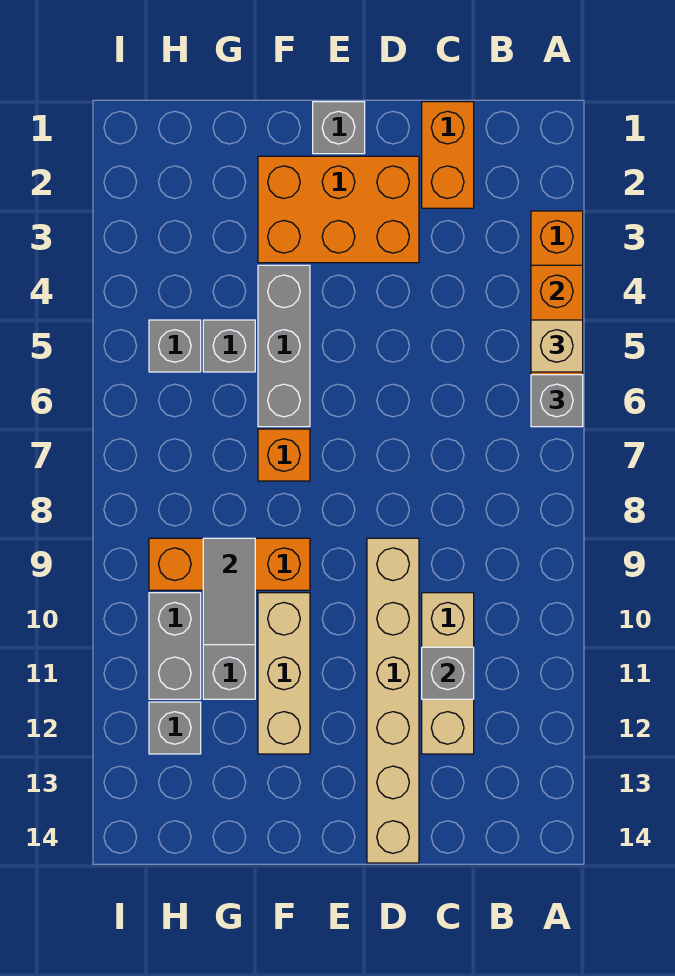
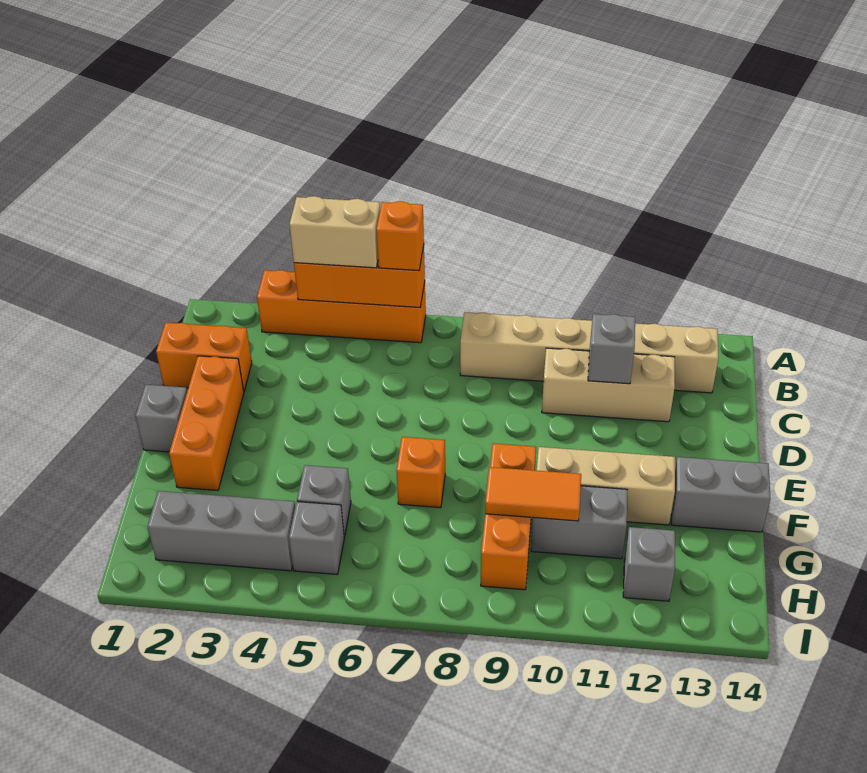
tan 1x1 brick [531,320,583,372] -> tan 1x2 brick [289,196,380,268]
grey 1x1 brick [531,375,583,427] -> orange 1x1 brick [377,201,424,271]
orange 2x3 brick [258,156,419,263] -> orange 1x3 brick [169,356,244,491]
tan 1x6 brick [367,538,419,863] -> tan 1x6 brick moved to [460,312,719,393]
grey 1x3 brick [258,265,310,427] -> grey 1x3 brick moved to [147,491,295,571]
grey 1x2 tile [203,538,255,645] -> orange 1x2 tile [485,467,581,521]
grey 1x2 brick [149,593,201,699] -> grey 1x2 brick moved to [671,457,770,532]

